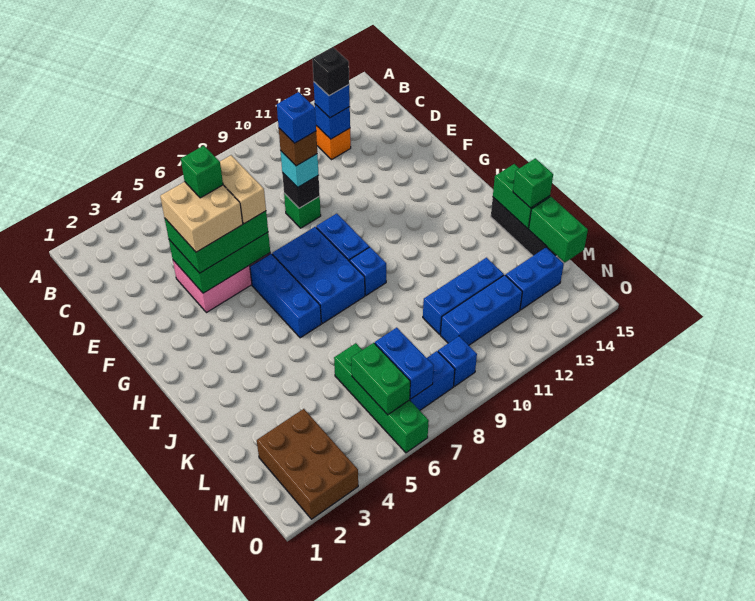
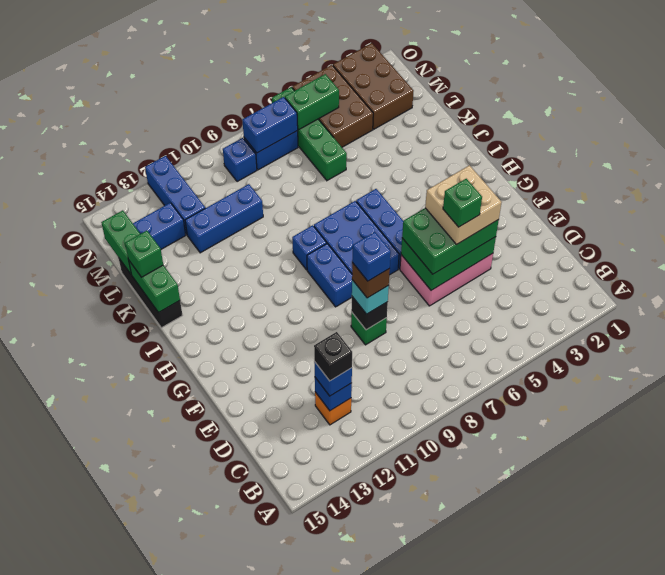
tan 1x2 brick [220,155,266,224] -> none
none -> brown 2x3 brick [292,65,373,147]
green 1x2 brick [351,343,410,415] -> green 1x2 brick turned to [285,74,339,130]
blue 1x2 brick [375,328,434,399] -> blue 1x2 brick turned to [242,97,298,153]
blue 1x3 brick [441,275,522,345] -> blue 1x3 brick turned to [145,156,205,235]

